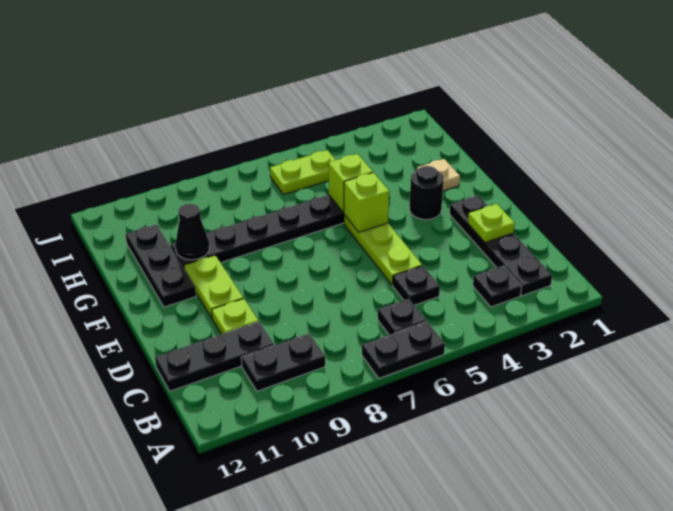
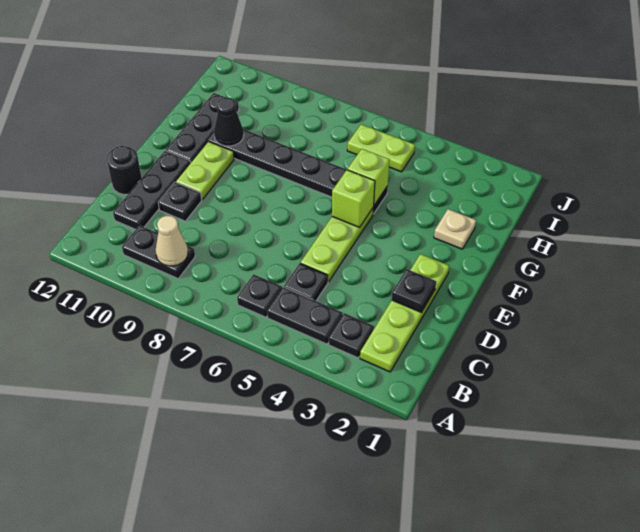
black 1x2 plate [362,322,445,378] -> black 1x2 plate moved to [267,287,343,344]
black 1x4 plate [450,195,552,296] -> lime 1x4 plate [360,254,449,372]
none -> tan 1x1 cone [155,216,188,266]
black 1x3 plate [155,322,274,391] -> black 1x3 plate turned to [113,151,191,230]
lime 1x1 plate [468,204,515,243] -> black 1x1 plate [392,269,436,312]
lime 1x1 plate [212,299,258,334] -> black 1x1 plate [158,182,202,221]
black 1x1 round brick [410,166,443,220] -> black 1x1 round brick moved to [107,146,141,194]

